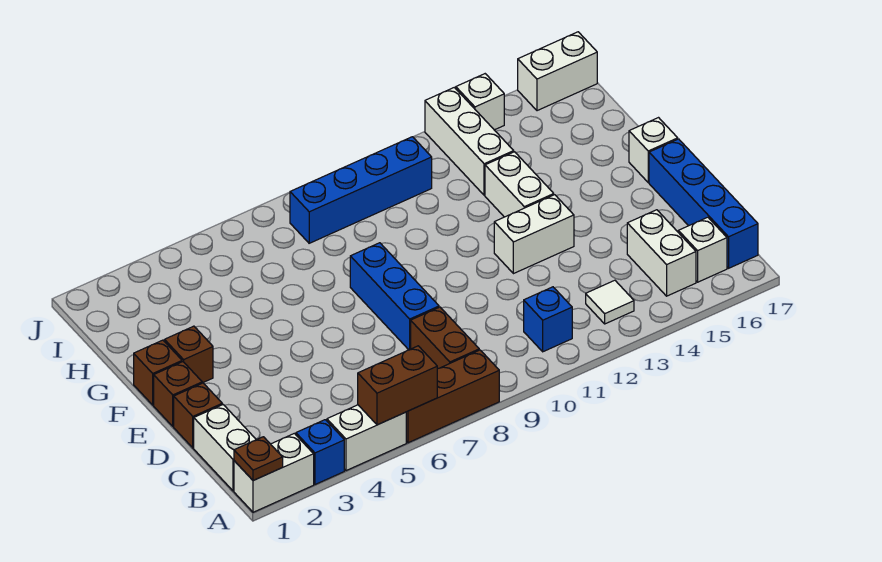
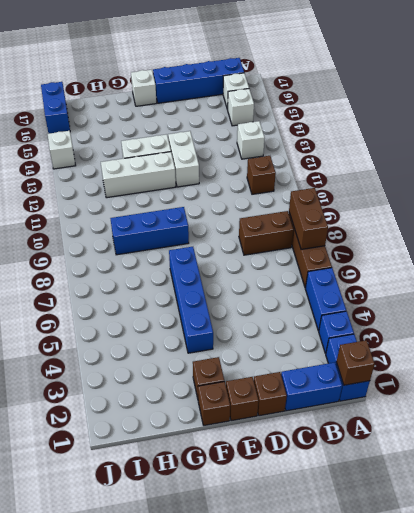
white 1x2 brick [234,433,314,512] -> blue 1x2 brick [326,334,370,401]
brown 1x1 plate [234,437,283,481] -> brown 1x1 brick [336,340,375,385]
white 1x2 brick [327,405,406,471] -> blue 1x2 brick [305,268,346,331]
brown 1x2 brick [358,346,437,425] -> brown 1x2 brick moved to [289,188,328,249]
white 1x2 brick [194,405,256,491] -> blue 1x2 brick [281,362,342,411]
blue 1x1 brick [524,287,572,352] -> brown 1x1 brick [247,156,276,194]
white 1x1 tile [586,280,634,324] -> white 1x1 brick [237,121,265,159]
white 1x2 brick [627,210,696,296] -> white 1x1 brick [228,89,254,126]
blue 1x3 brick [350,243,439,350] -> blue 1x3 brick moved to [110,207,189,255]
white 1x3 brick [425,87,514,195] -> white 1x3 brick moved to [101,152,176,198]
blue 1x4 brick [290,137,432,243] -> blue 1x4 brick moved to [169,247,213,353]
white 1x2 brick [518,32,597,111] -> blue 1x2 brick [41,82,70,134]

